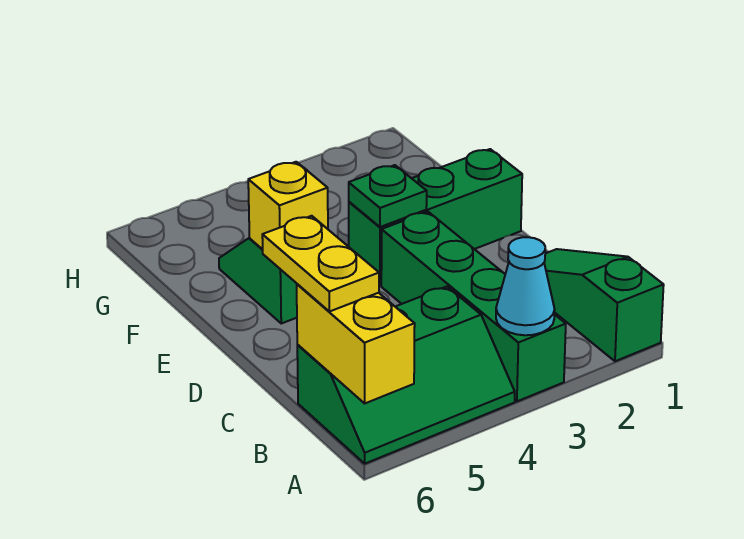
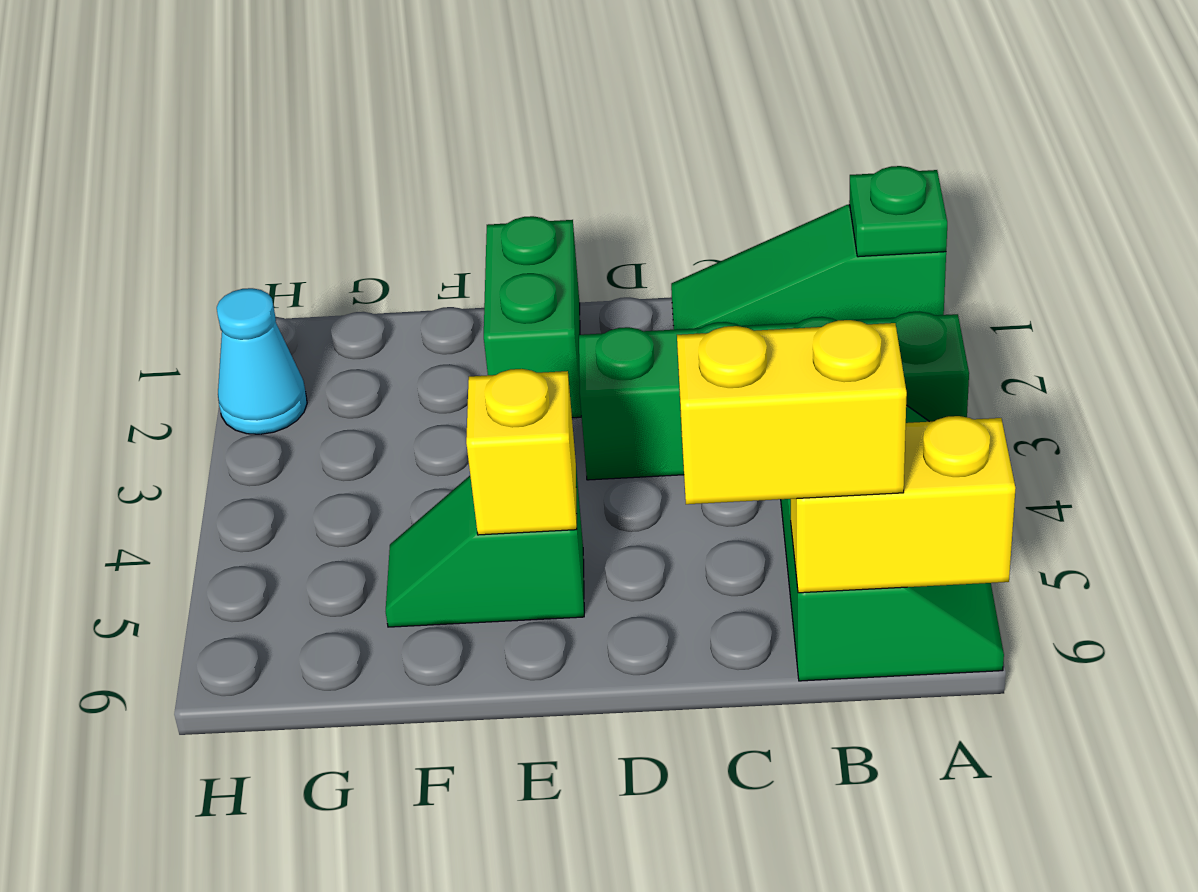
cyan 1x1 cone [496,237,555,335] -> cyan 1x1 cone moved to [217,288,307,434]
yellow 1x2 plate [262,216,379,312] -> yellow 1x2 brick [677,320,907,504]
green 1x3 brick [349,149,522,285] -> green 1x2 brick [484,216,581,418]
green 1x1 plate [349,165,427,227] -> green 1x1 plate moved to [849,166,947,257]

